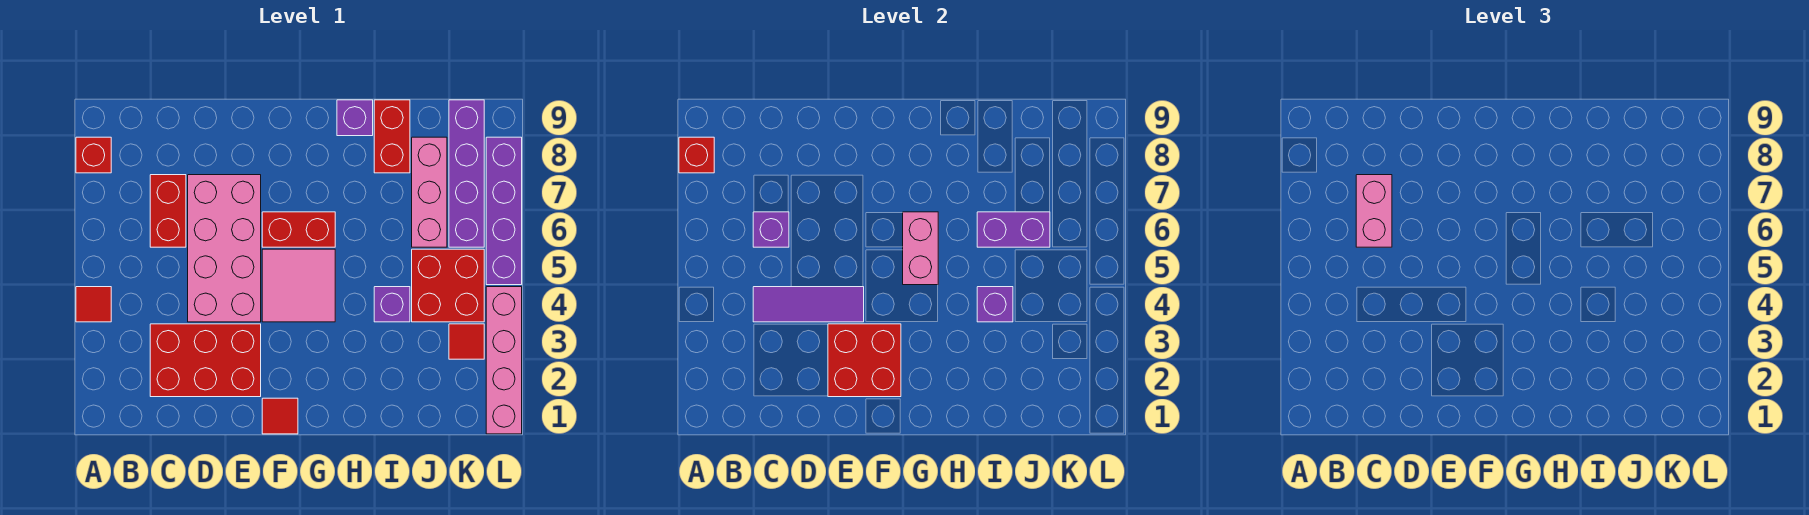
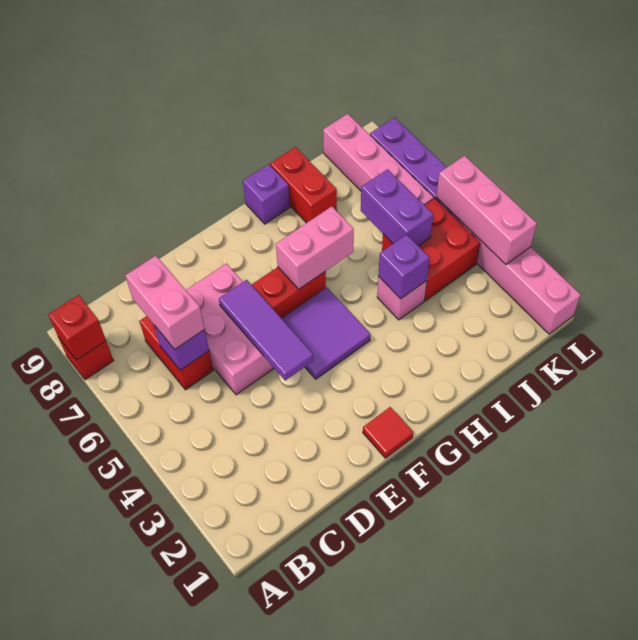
red 1x1 tile [76,287,111,322] -> none
red 2x3 brick [150,324,261,397] -> none
purple 1x3 tile [753,287,864,322] -> purple 1x3 tile turned to [219,280,313,380]
pink 2x4 brick [188,175,261,322] -> pink 2x3 brick [186,263,274,395]
red 2x2 brick [828,324,901,397] -> none
pink 2x2 tile [262,249,335,322] -> purple 2x2 tile [281,287,370,379]
pink 1x2 brick [903,212,938,285] -> pink 1x2 brick turned to [276,206,354,289]
purple 1x1 brick [374,287,410,322] -> pink 1x1 brick [377,276,427,320]
purple 1x2 brick [977,212,1050,247] -> purple 1x2 brick turned to [361,169,433,246]
pink 1x3 brick [412,137,447,247] -> pink 1x3 brick moved to [436,156,537,264]
red 1x1 tile [449,324,484,359] -> none
purple 1x4 brick [449,100,484,247] -> pink 1x4 brick [323,114,434,205]

